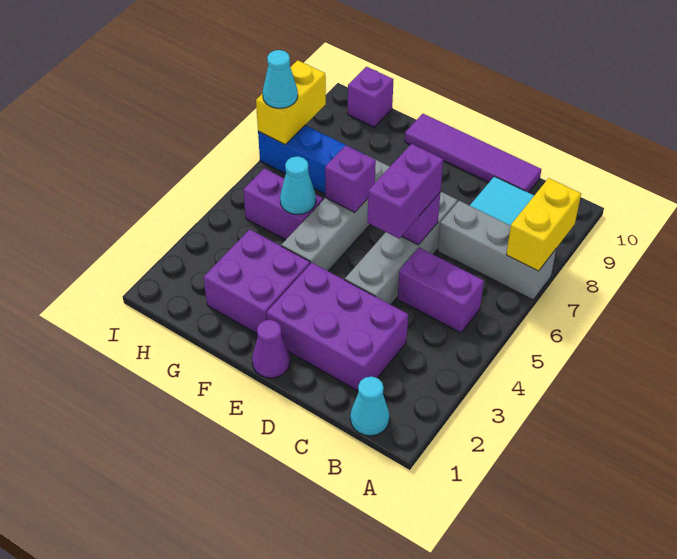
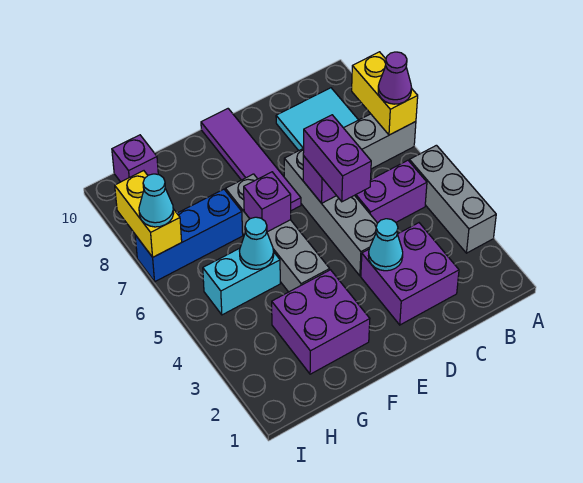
none -> grey 1x3 brick [409,145,496,253]
cyan 1x1 cone [350,377,389,436] -> cyan 1x1 cone moved to [368,219,403,271]
purple 2x3 brick [267,263,408,391] -> purple 2x2 brick [361,223,459,325]
purple 1x4 tile [405,114,541,192] -> purple 1x4 tile turned to [201,109,301,211]
purple 1x1 cone [252,320,290,378] -> purple 1x1 cone moved to [378,52,412,104]
purple 1x2 brick [243,168,323,240] -> cyan 1x2 brick [203,248,280,315]

